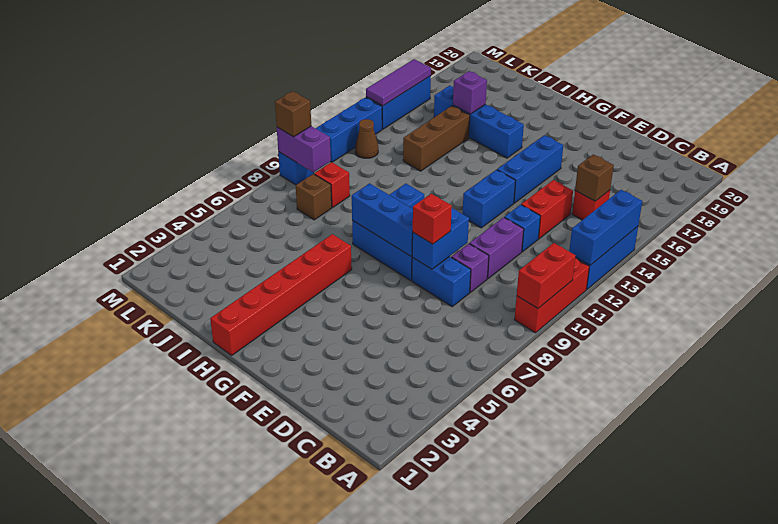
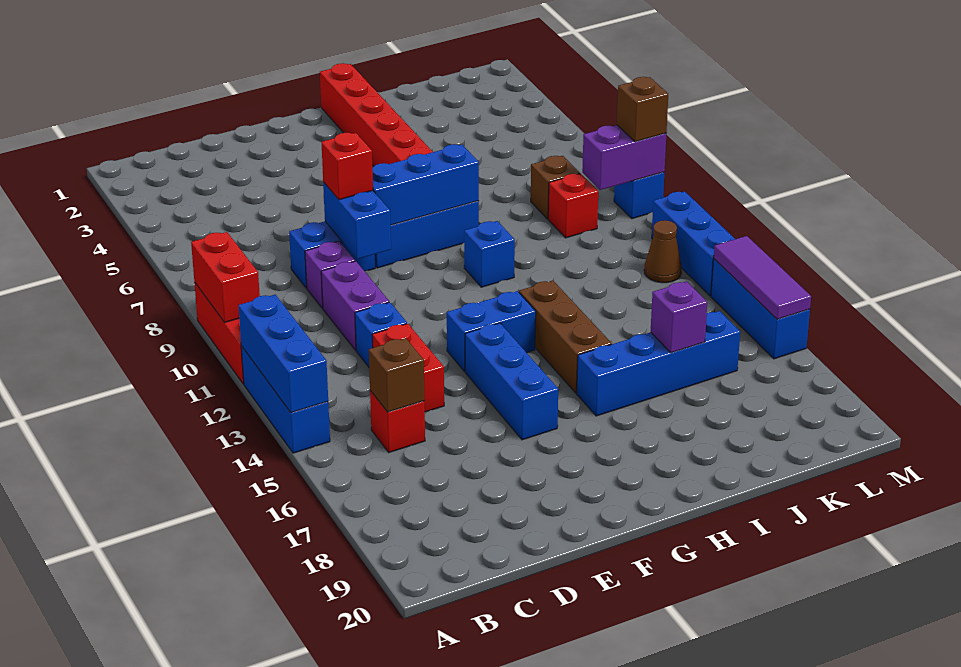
blue 1x2 brick [463,170,516,228] -> blue 1x2 brick turned to [447,291,536,372]
brown 1x3 brick [403,106,470,171] -> brown 1x3 brick moved to [519,281,612,393]

